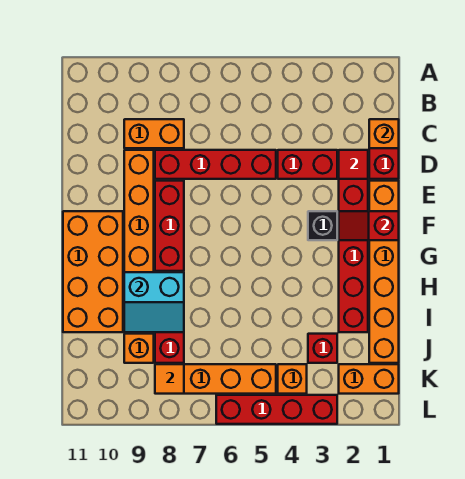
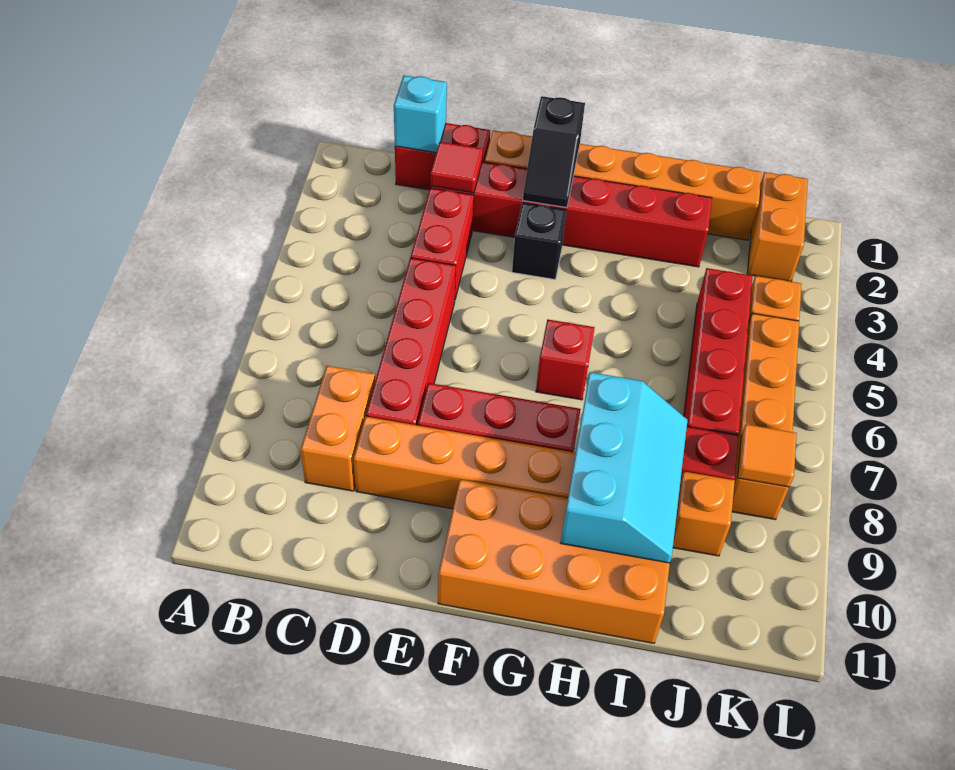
orange 1x1 brick [369,119,399,148] -> cyan 1x1 brick [394,76,447,152]
red 1x2 slope [339,211,399,240] -> black 1x2 slope [523,96,585,207]
cyan 2x2 slope [124,272,184,332] -> cyan 2x3 slope [561,372,687,563]
red 1x1 brick [308,334,337,363] -> red 1x1 brick moved to [536,320,595,400]
red 1x4 brick [216,395,337,424] -> red 1x4 brick moved to [684,268,753,435]

